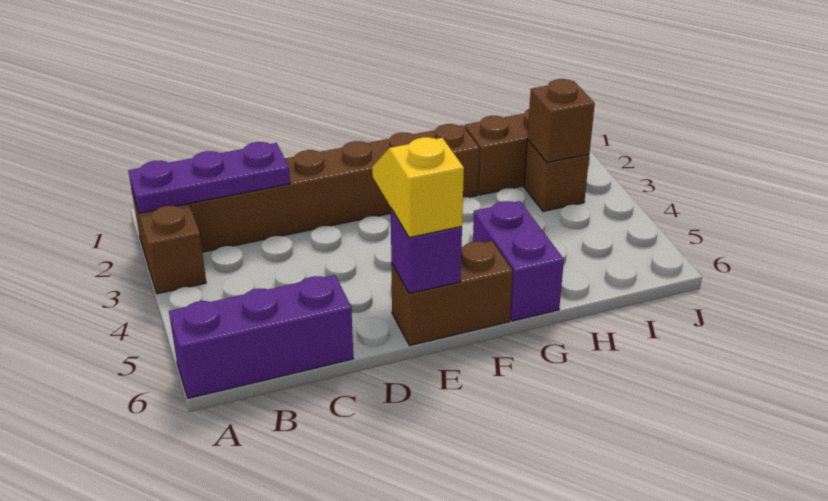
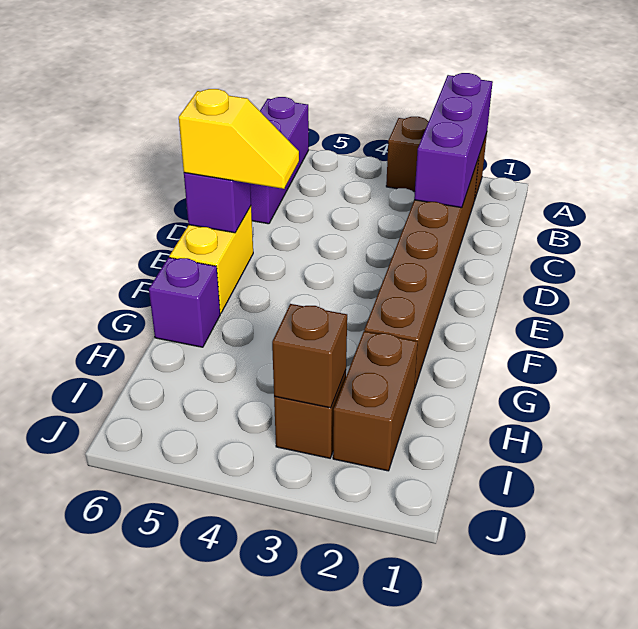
purple 1x3 plate [128,142,290,213] -> purple 1x3 brick [414,73,493,208]
brown 1x2 brick [391,241,513,346] -> yellow 1x2 brick [169,206,253,313]
purple 1x2 brick [473,201,564,321] -> purple 1x1 brick [149,258,220,347]

